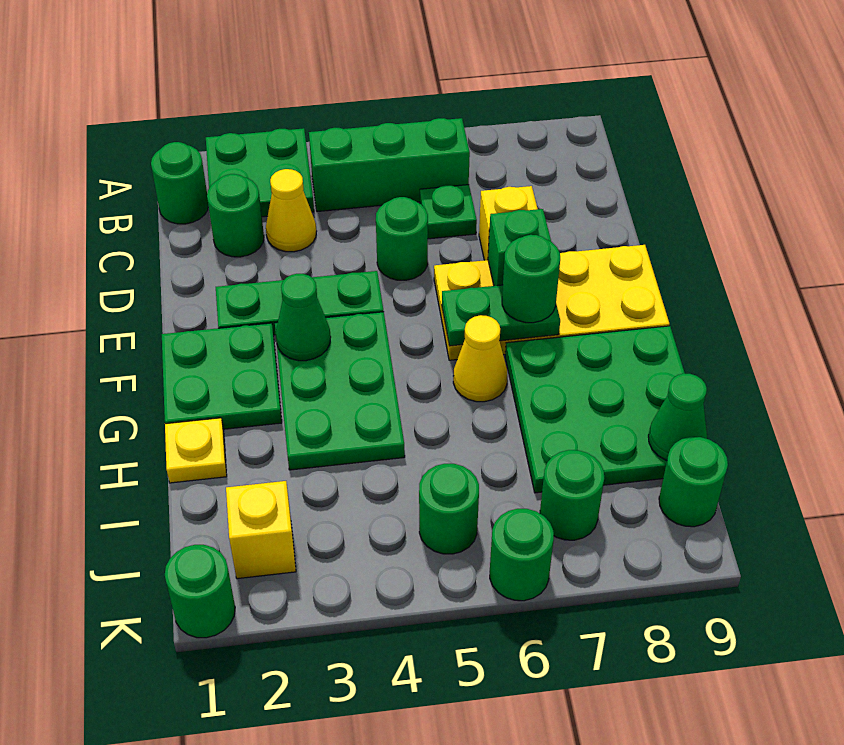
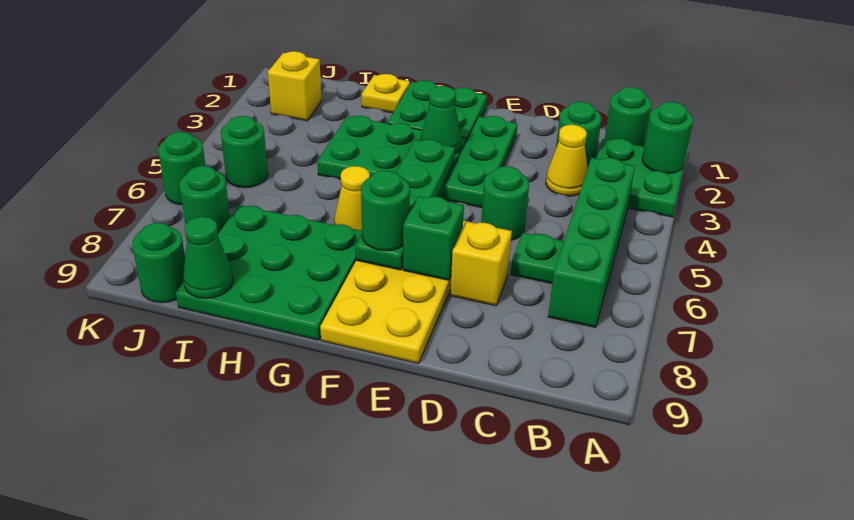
green 1x3 brick [309,118,470,212] -> green 1x4 brick [548,158,635,328]
green 1x2 plate [442,285,560,346] -> green 1x4 plate [356,140,455,270]
green 1x1 round brick [165,545,235,638] -> green 1x1 round brick moved to [642,102,693,174]

